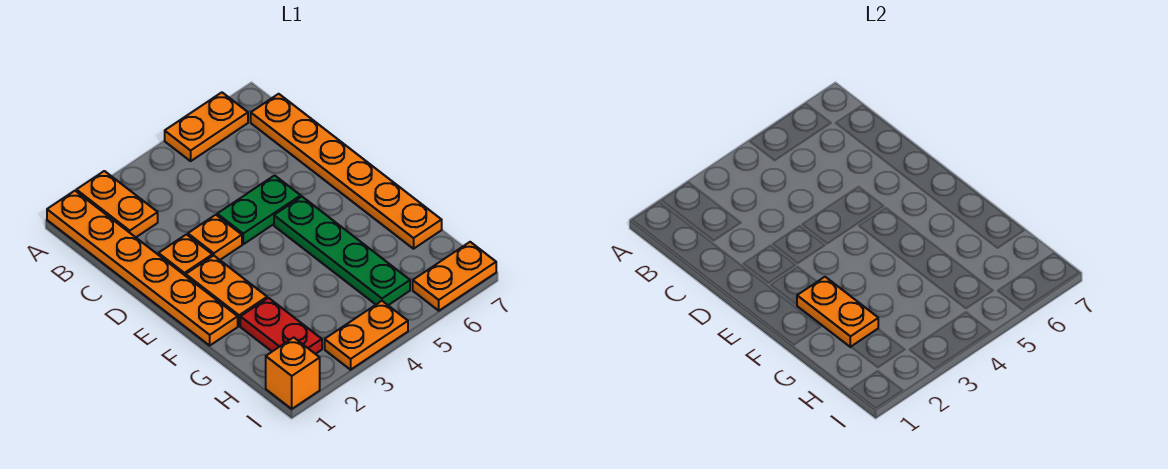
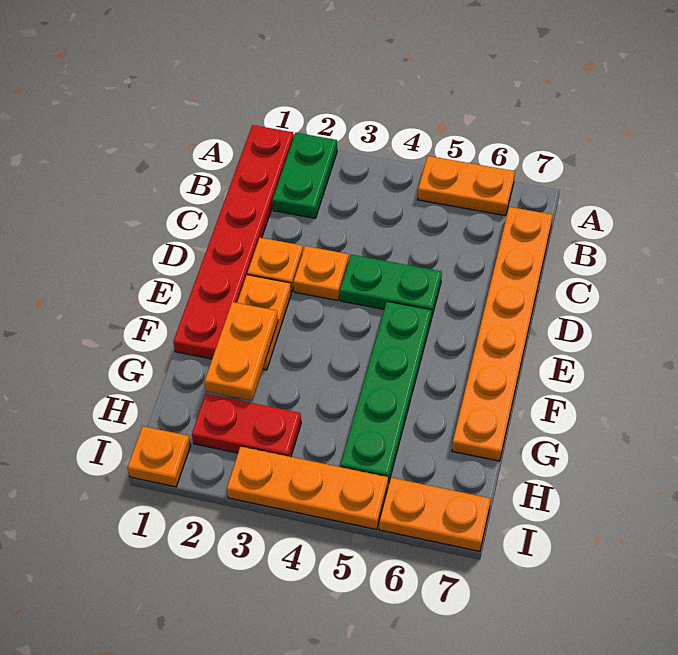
orange 1x6 plate [47,191,238,345] -> red 1x6 plate [173,125,294,359]
orange 1x2 plate [76,171,158,237] -> green 1x2 plate [272,133,337,218]
red 1x2 plate [240,298,322,354] -> red 1x2 plate turned to [192,394,301,457]
orange 1x1 brick [266,337,320,409] -> orange 1x1 plate [127,426,191,487]
orange 1x2 plate [325,301,408,370] -> orange 1x3 plate [227,446,388,530]

